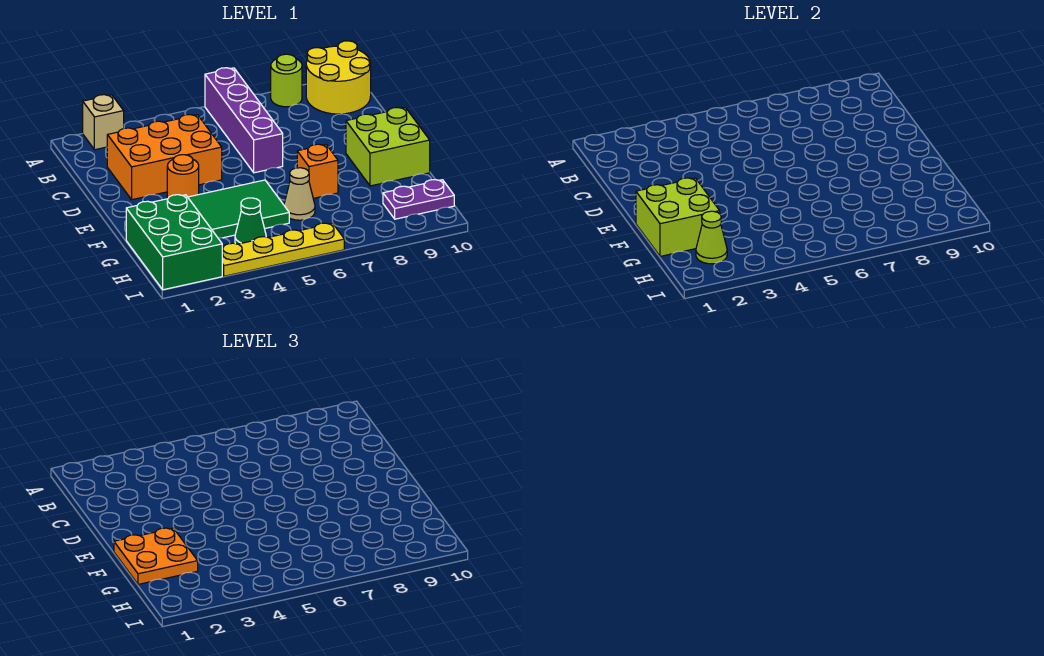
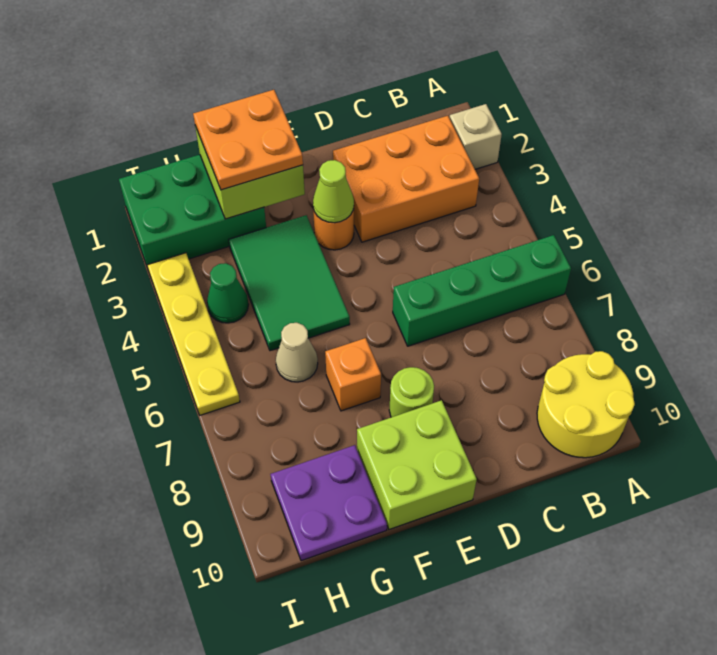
purple 1x4 brick [205,68,283,173] -> green 1x4 brick [393,235,571,346]
lime 1x1 round brick [271,54,302,107] -> lime 1x1 round brick moved to [389,367,434,417]
orange 2x3 brick [107,115,222,200] -> orange 2x3 brick turned to [333,116,479,242]
lime 1x1 cone [696,211,727,264] -> lime 1x1 cone moved to [313,160,354,223]
purple 1x2 plate [383,180,454,219] -> purple 2x2 plate [270,445,387,561]

